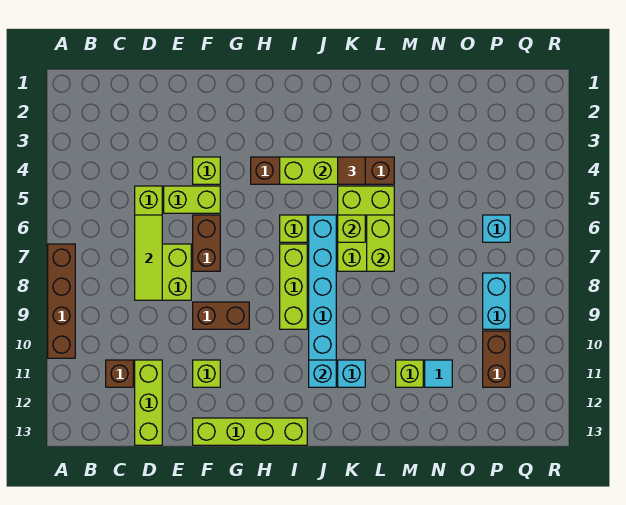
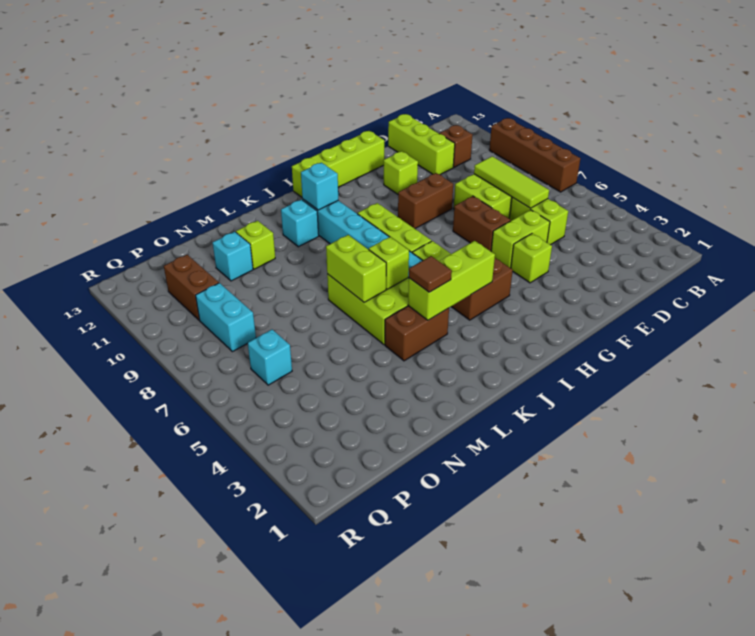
cyan 1x1 tile [425,360,452,387] -> cyan 1x1 brick [213,232,253,281]

